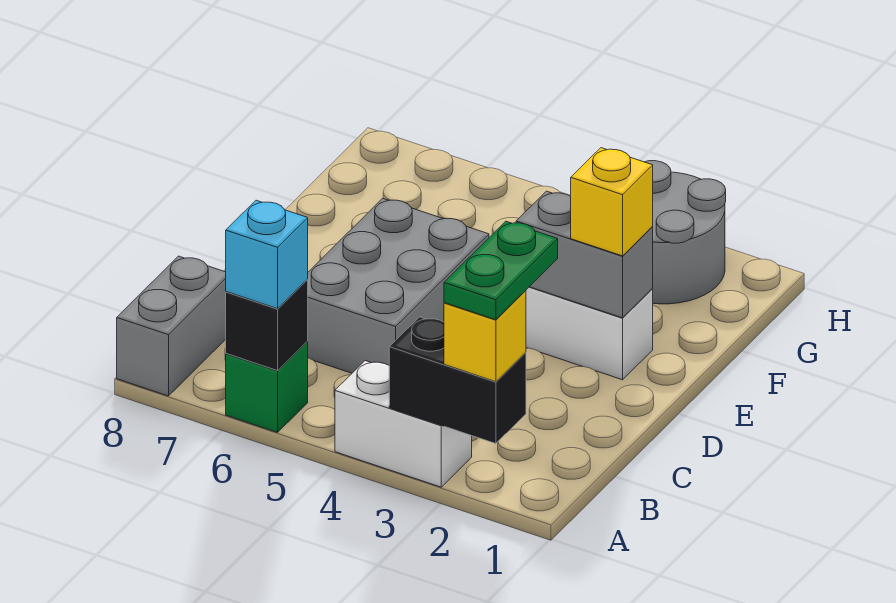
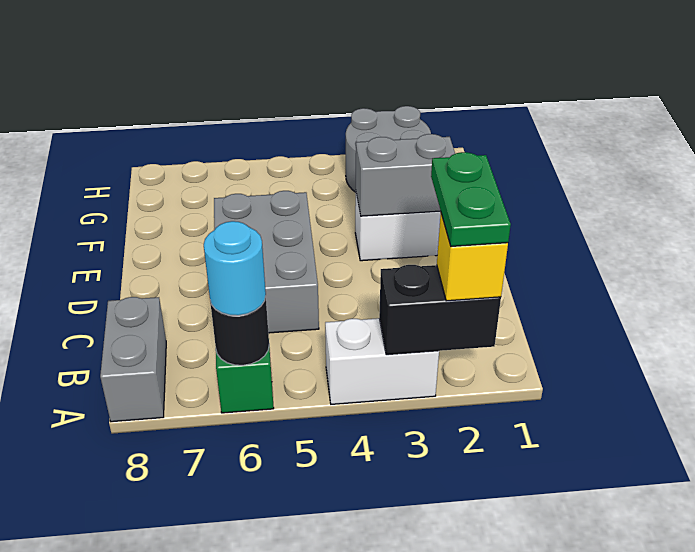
black 1x1 brick [226,280,308,371] -> black 1x1 round brick [210,296,269,365]
cyan 1x1 brick [226,200,308,309] -> cyan 1x1 round brick [204,221,266,316]
yellow 1x1 brick [571,148,653,256] -> none

